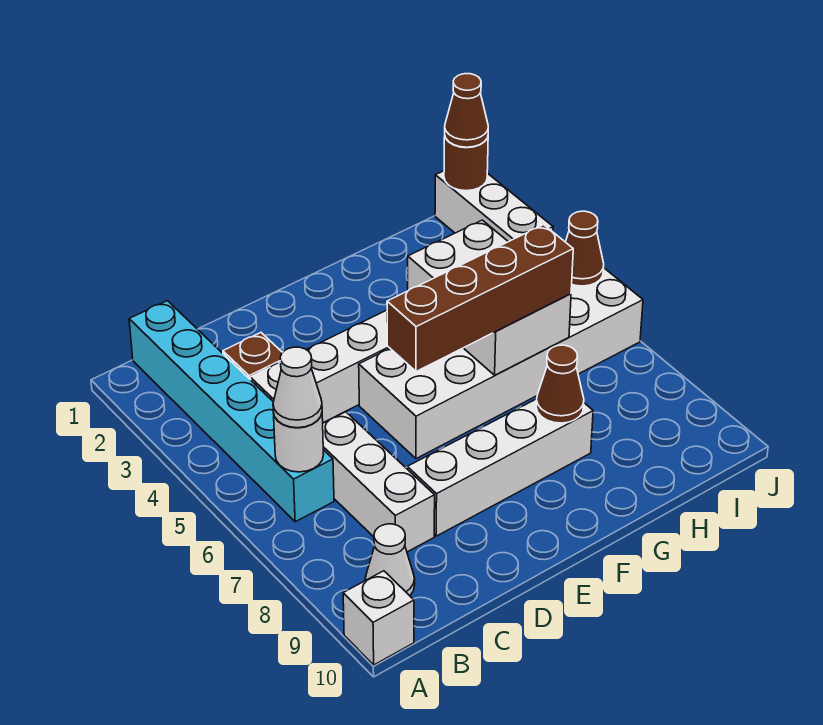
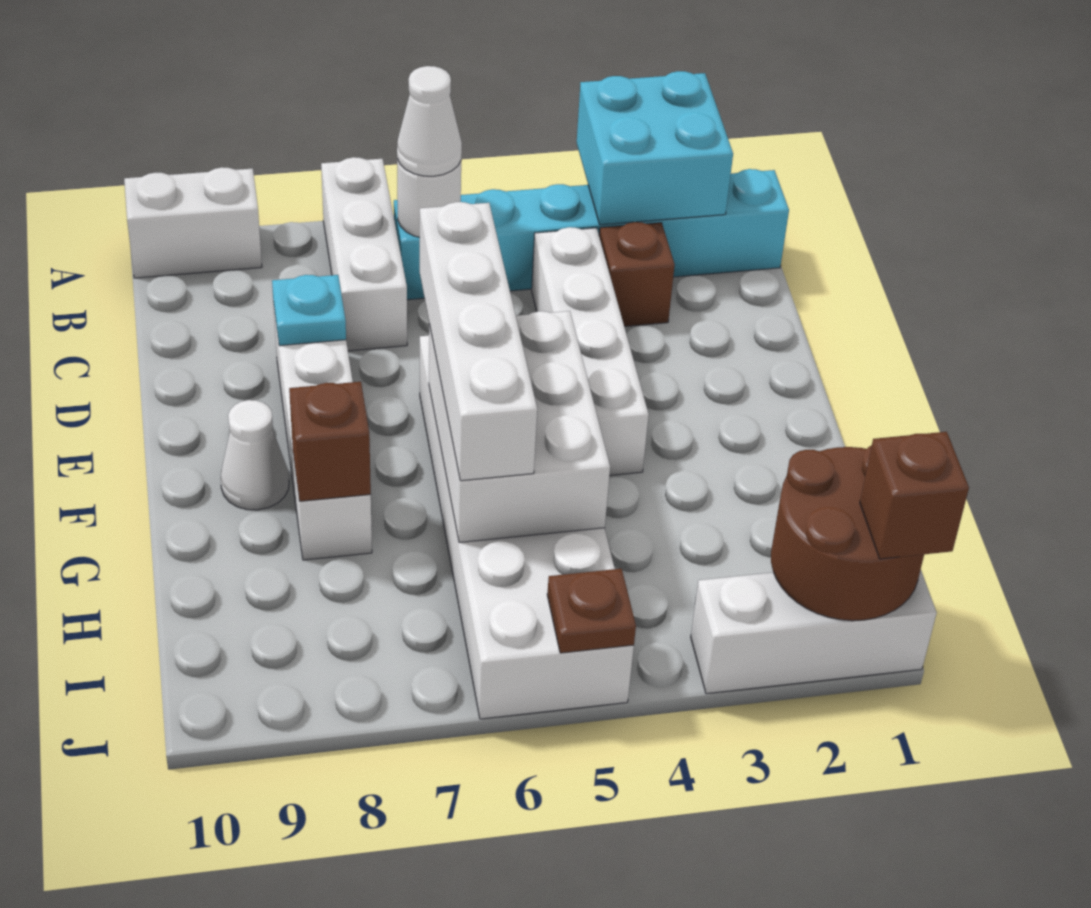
none -> cyan 2x2 brick [577,71,733,225]
white 1x1 brick [343,571,414,665] -> white 1x2 brick [124,167,262,278]
white 1x1 cone [365,524,415,596] -> white 1x1 cone moved to [221,400,289,510]
white 1x3 brick [323,412,435,552] -> white 1x3 brick turned to [321,157,407,351]
none -> cyan 1x1 plate [272,275,346,346]
brown 1x4 brick [387,225,573,372] -> white 1x4 brick [420,202,537,481]
white 2x3 brick [408,220,571,375] -> white 2x3 brick turned to [429,311,610,542]
brown 1x1 cone [536,345,584,423] -> brown 1x1 brick [289,382,371,501]
brown 1x1 round brick [444,137,488,191] -> brown 2x2 round brick [771,445,924,621]
brown 1x1 cone [445,74,488,147] -> brown 1x1 brick [860,432,969,559]
brown 1x1 cone [566,211,604,286] -> brown 1x1 plate [547,569,636,653]

